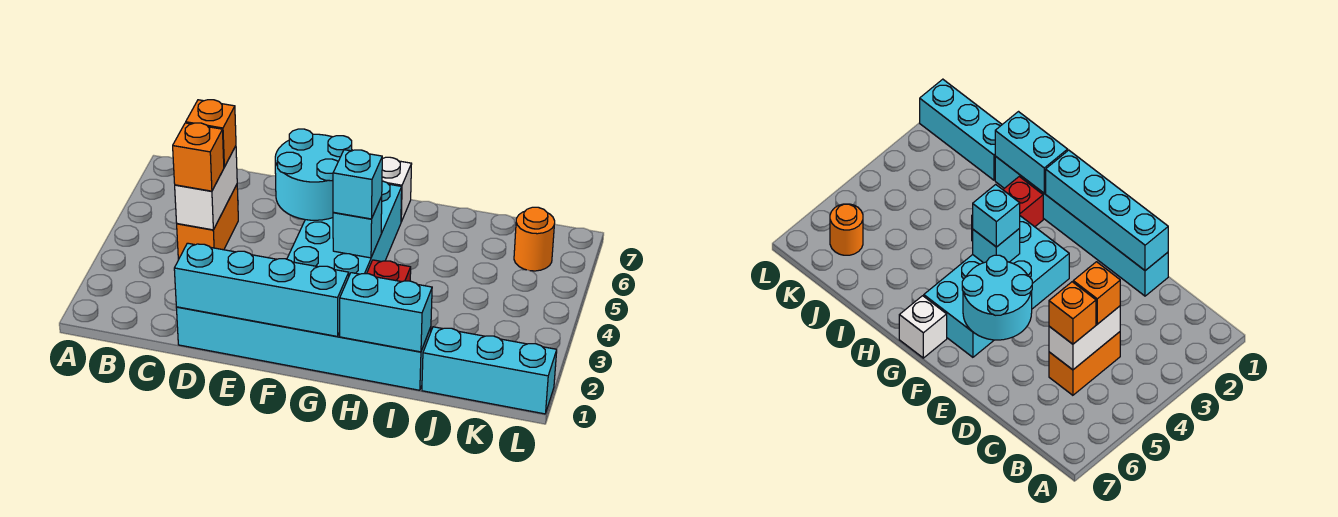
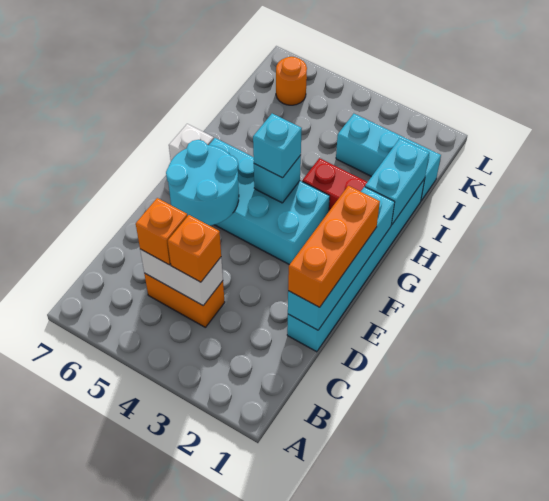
none -> orange 1x3 brick [288,186,380,307]
cyan 1x3 brick [422,327,557,414] -> cyan 1x3 brick turned to [336,114,441,201]

